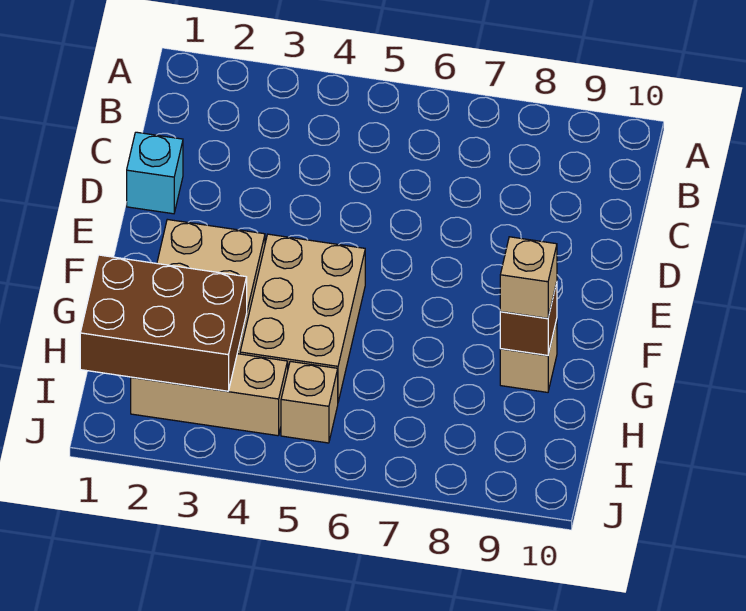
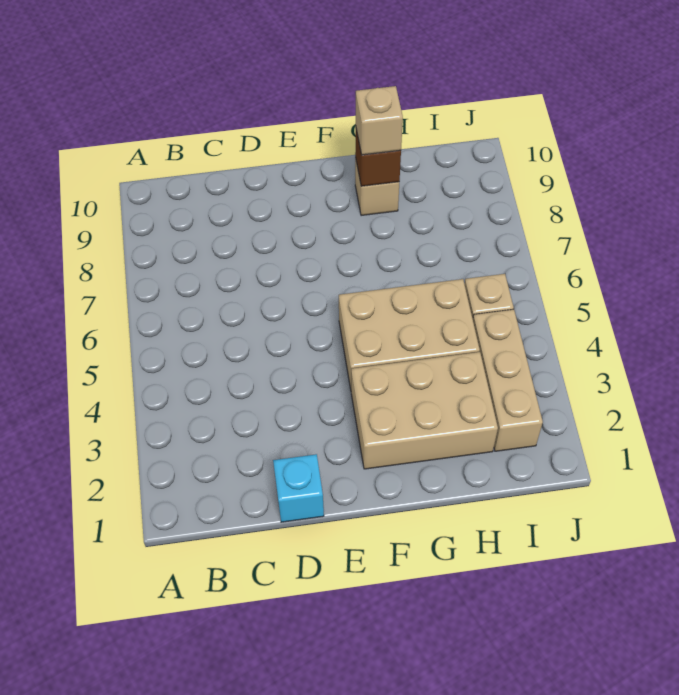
brown 2x3 brick [80,255,247,391] -> none

